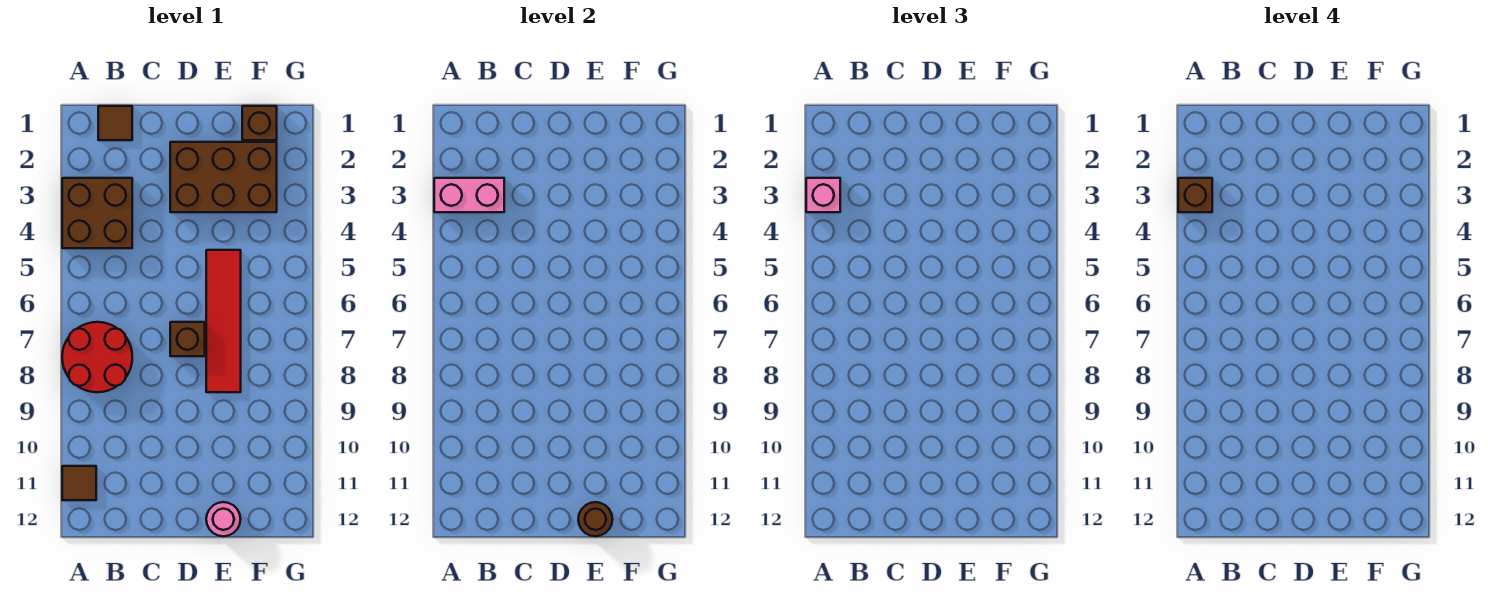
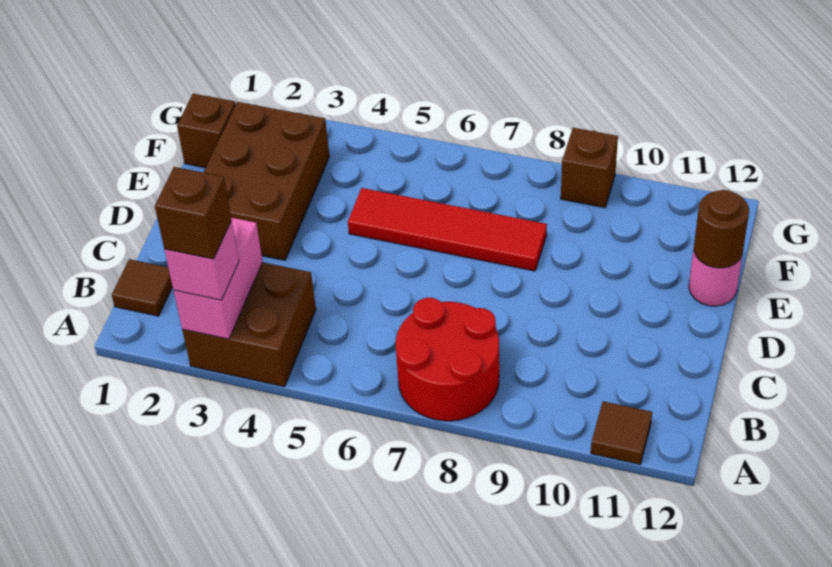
brown 1x1 brick [170,322,205,356] -> brown 1x1 brick moved to [561,128,618,208]

